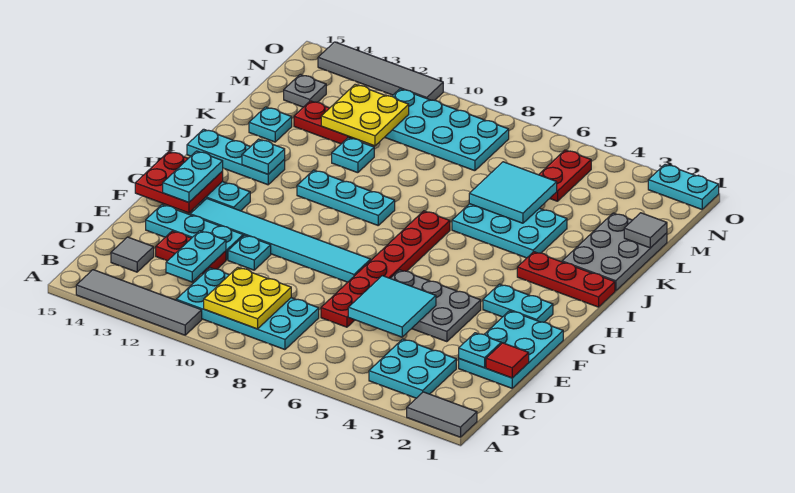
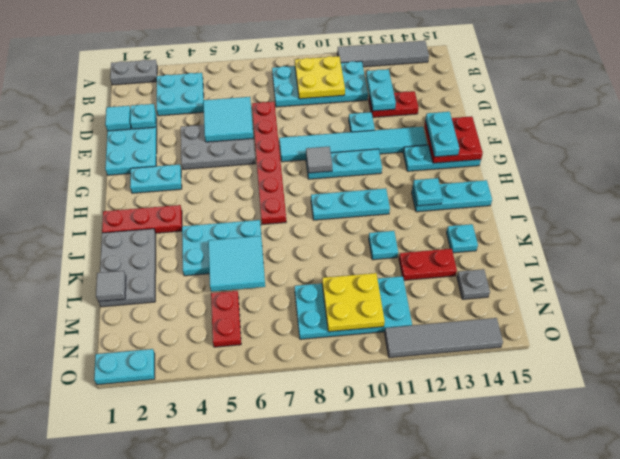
grey 1x2 tile [407,392,477,437] -> grey 1x2 plate [110,60,157,85]
grey 1x1 tile [111,237,154,272] -> grey 1x1 tile moved to [306,147,332,173]
red 1x1 tile [486,343,529,378] -> cyan 1x1 tile [105,106,131,131]
cyan 1x3 plate [146,205,243,260] -> cyan 1x3 plate moved to [306,149,382,179]
yellow 2x2 plate [321,84,409,146] -> yellow 2x2 plate moved to [322,273,385,332]

